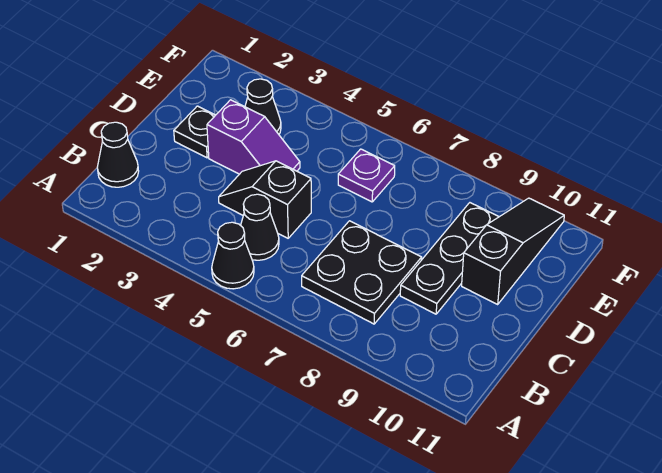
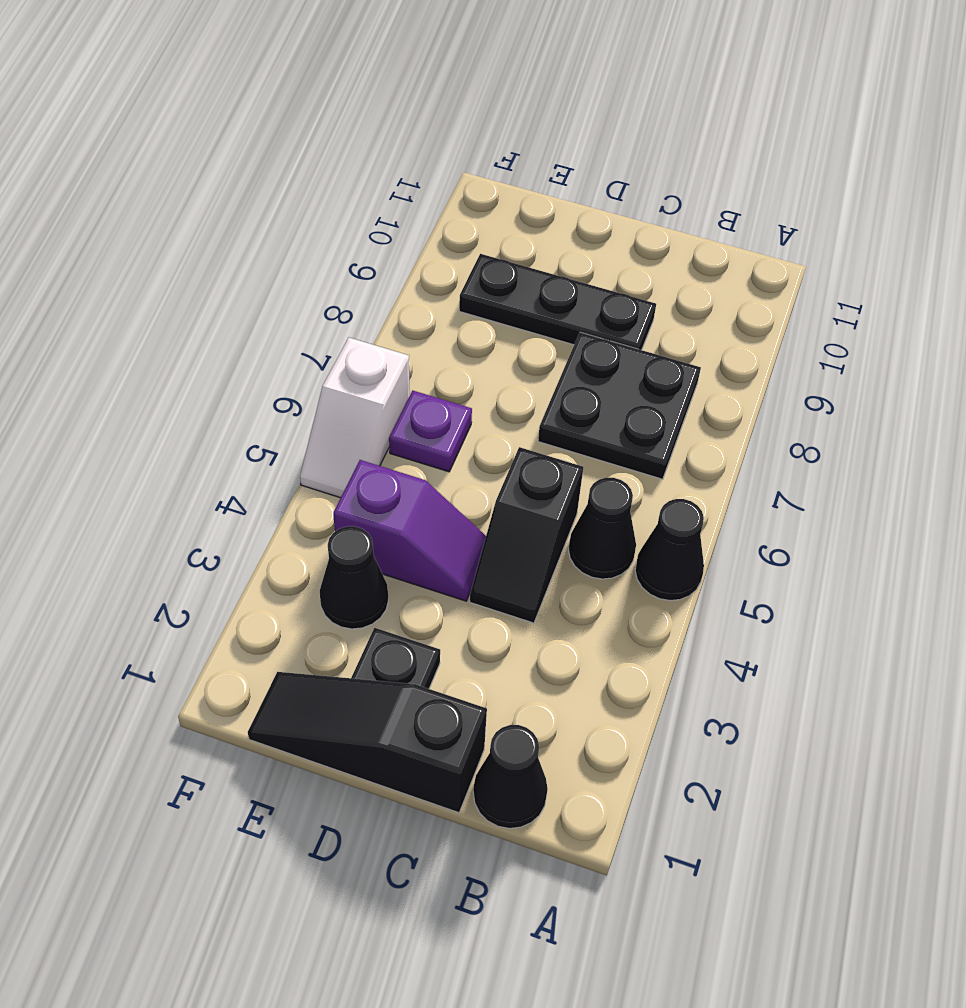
purple 1x2 slope [207,100,300,174] -> purple 1x2 slope turned to [333,460,486,601]
black 1x3 slope [462,198,564,304] -> black 1x3 slope moved to [248,672,487,813]
none -> white 1x2 slope [300,338,410,498]

